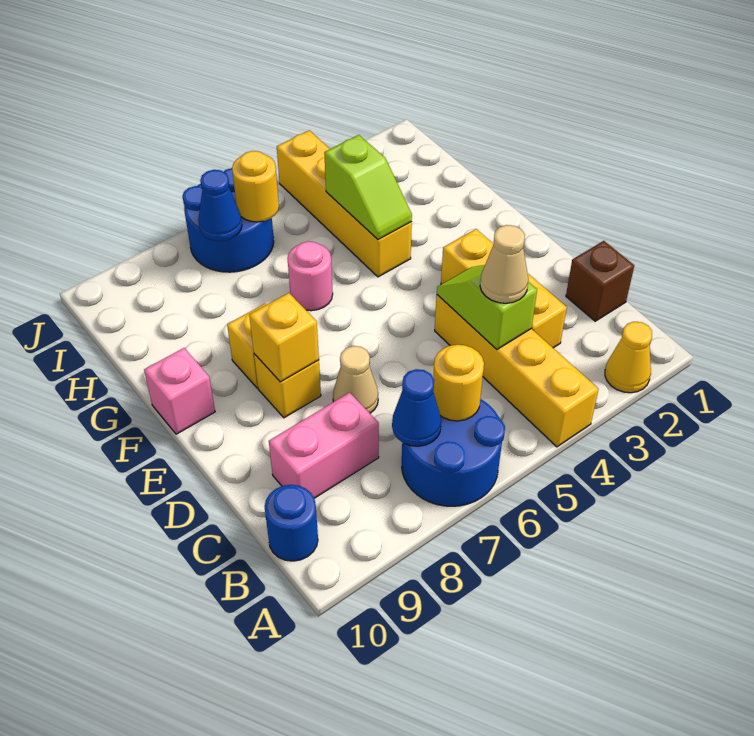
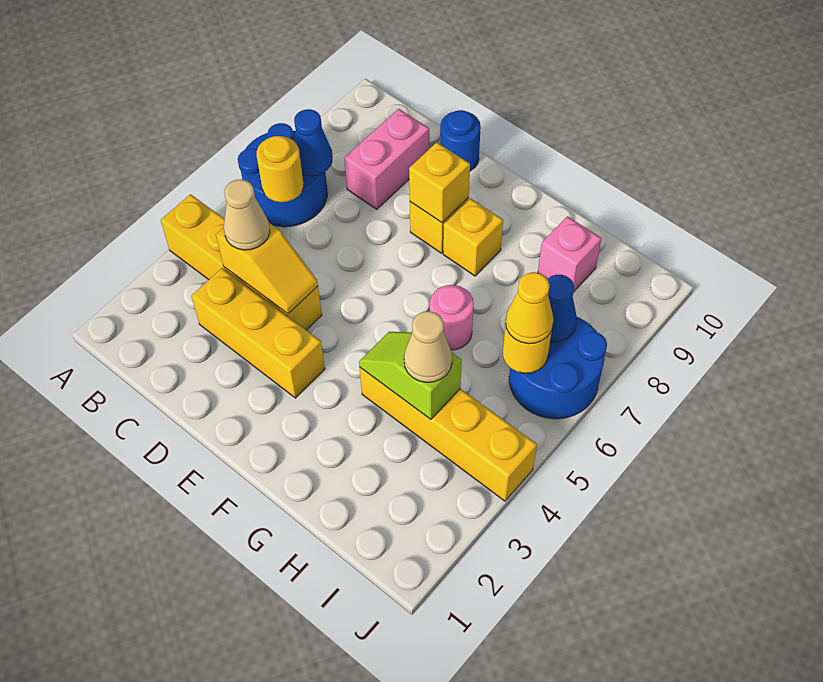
yellow 1x1 cone [605,322,652,393] -> yellow 1x1 cone moved to [506,272,553,344]
blue 1x1 round brick [264,485,318,561] -> blue 1x1 round brick moved to [440,110,481,171]
brown 1x1 brick [566,241,634,321] -> none
lime 1x2 slope [437,265,537,349] -> yellow 1x2 slope [216,223,318,314]
tan 1x1 cone [333,346,378,413] -> tan 1x1 cone moved to [404,311,452,382]
pink 1x1 brick [144,348,215,434] -> pink 1x1 brick moved to [538,216,602,291]

